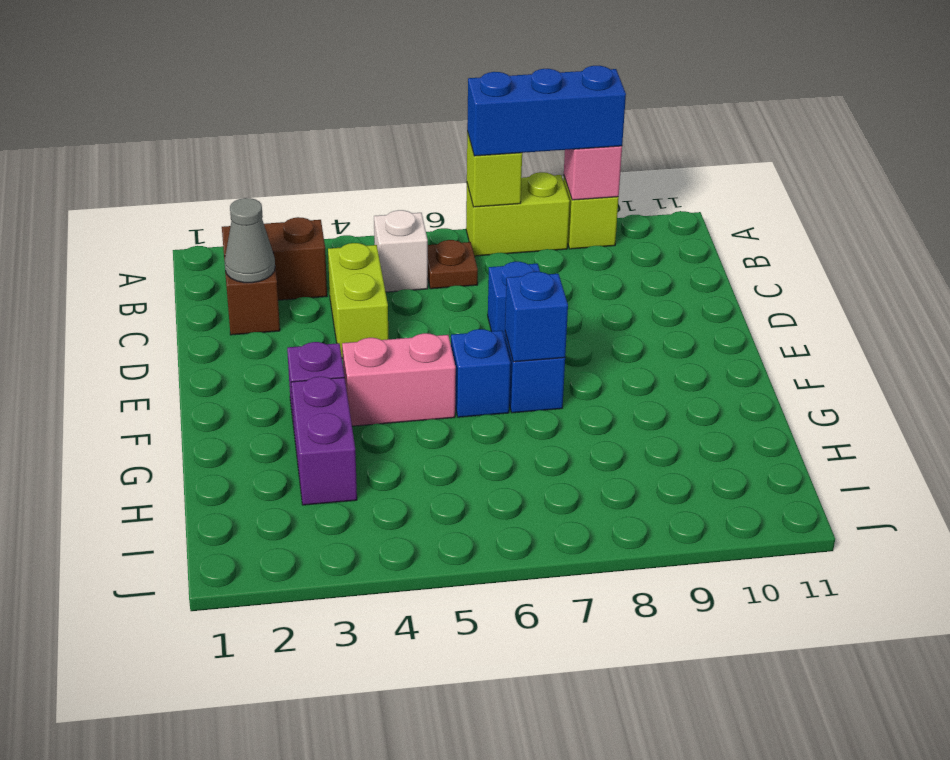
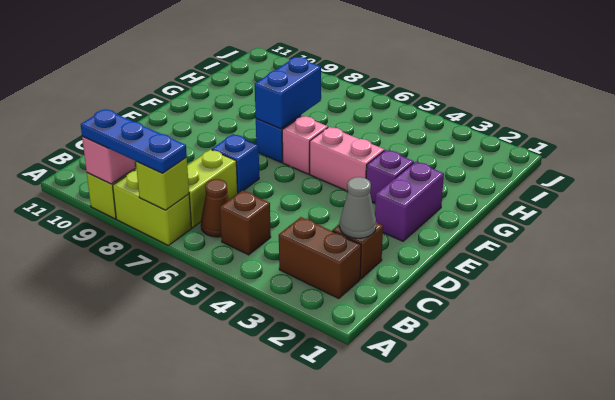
blue 1x3 brick [467,66,626,156] -> blue 1x3 plate [81,109,187,173]
white 1x1 brick [374,210,428,292] -> brown 1x1 brick [220,191,271,255]
brown 1x1 plate [428,240,478,289] -> brown 1x1 cone [201,179,229,237]
lime 1x2 brick [328,243,388,358] -> lime 1x2 brick moved to [187,150,238,228]
blue 1x1 brick [451,329,511,417] -> pink 1x1 brick [282,116,328,174]
blue 1x1 brick [505,272,568,362] -> blue 1x2 brick [255,57,321,129]
purple 1x2 brick [291,377,357,505] -> purple 1x2 brick moved to [375,162,444,241]

